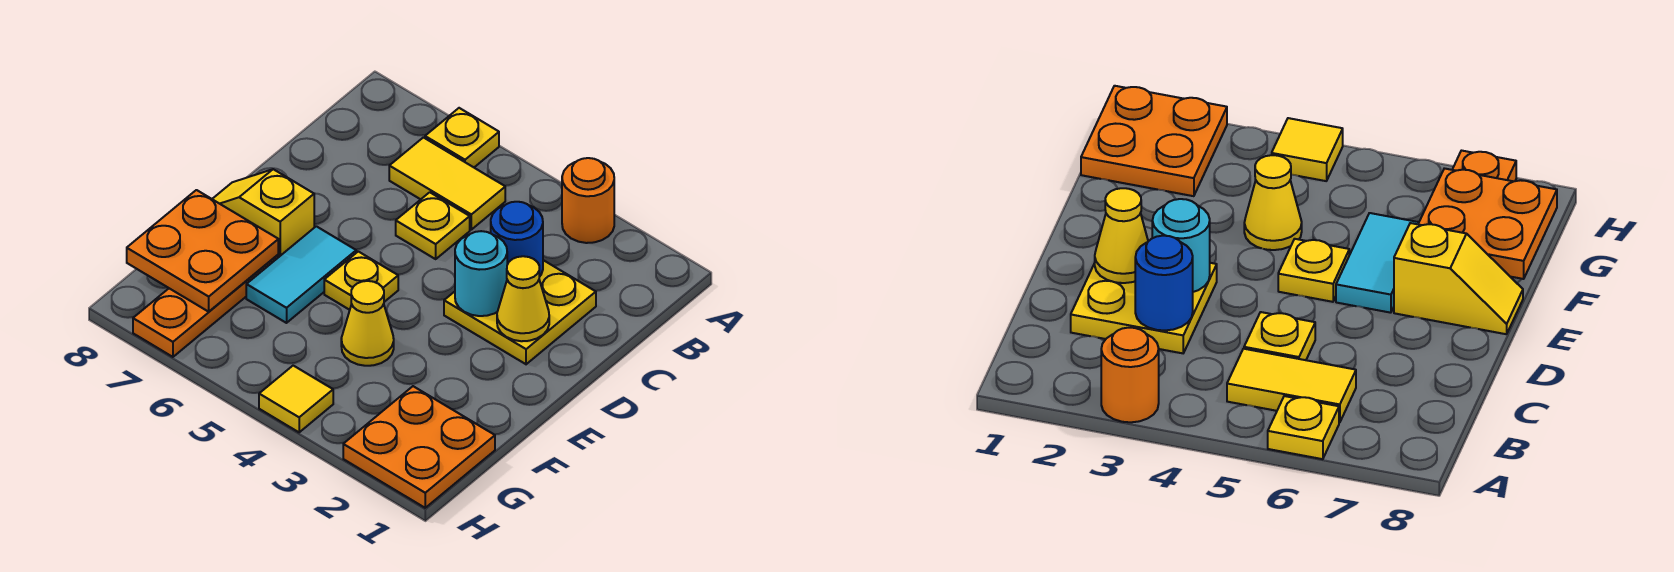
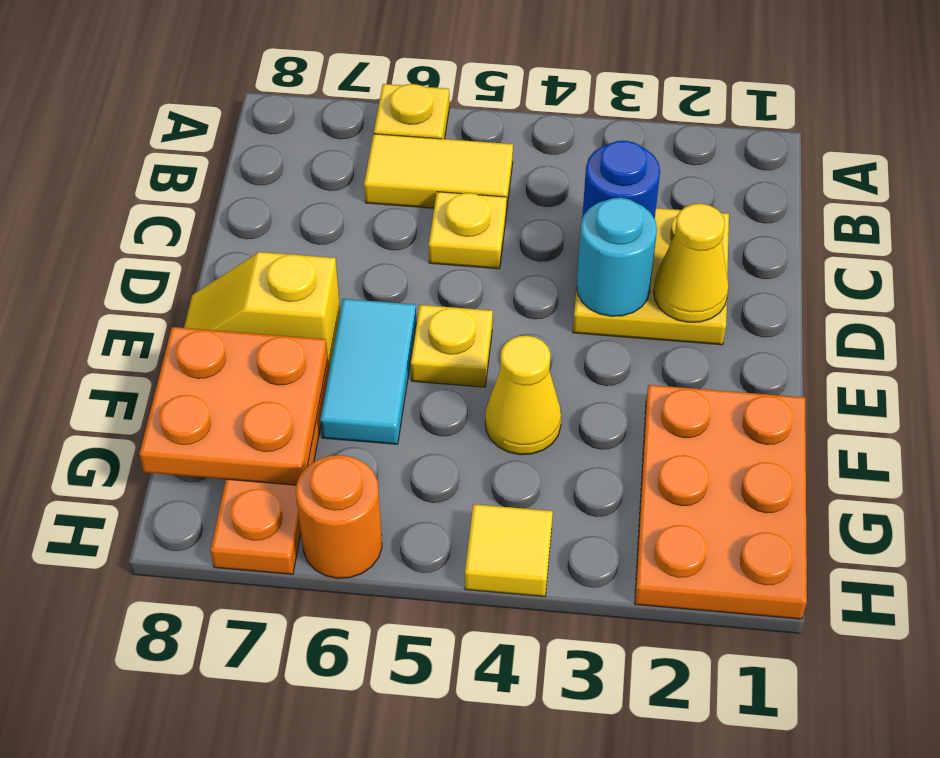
orange 1x1 round brick [562,158,614,243] -> orange 1x1 round brick moved to [296,455,382,578]
orange 2x2 plate [343,386,495,508] -> orange 2x3 plate [635,385,807,619]

